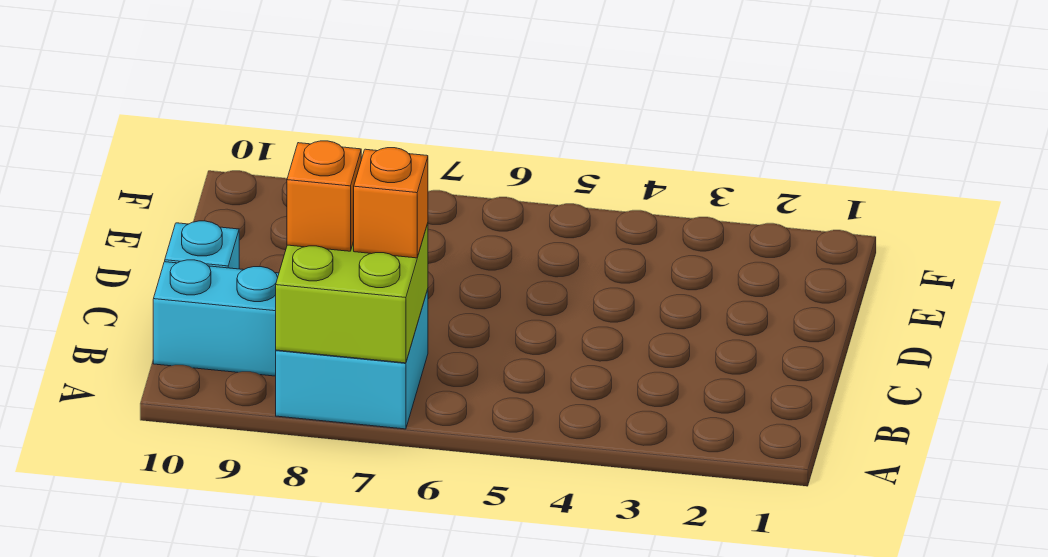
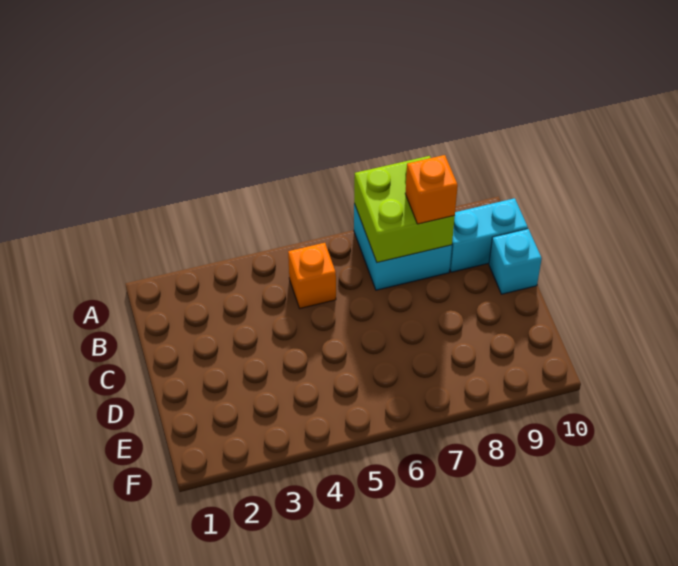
orange 1x1 brick [354,148,428,258] -> orange 1x1 brick moved to [288,243,336,308]

